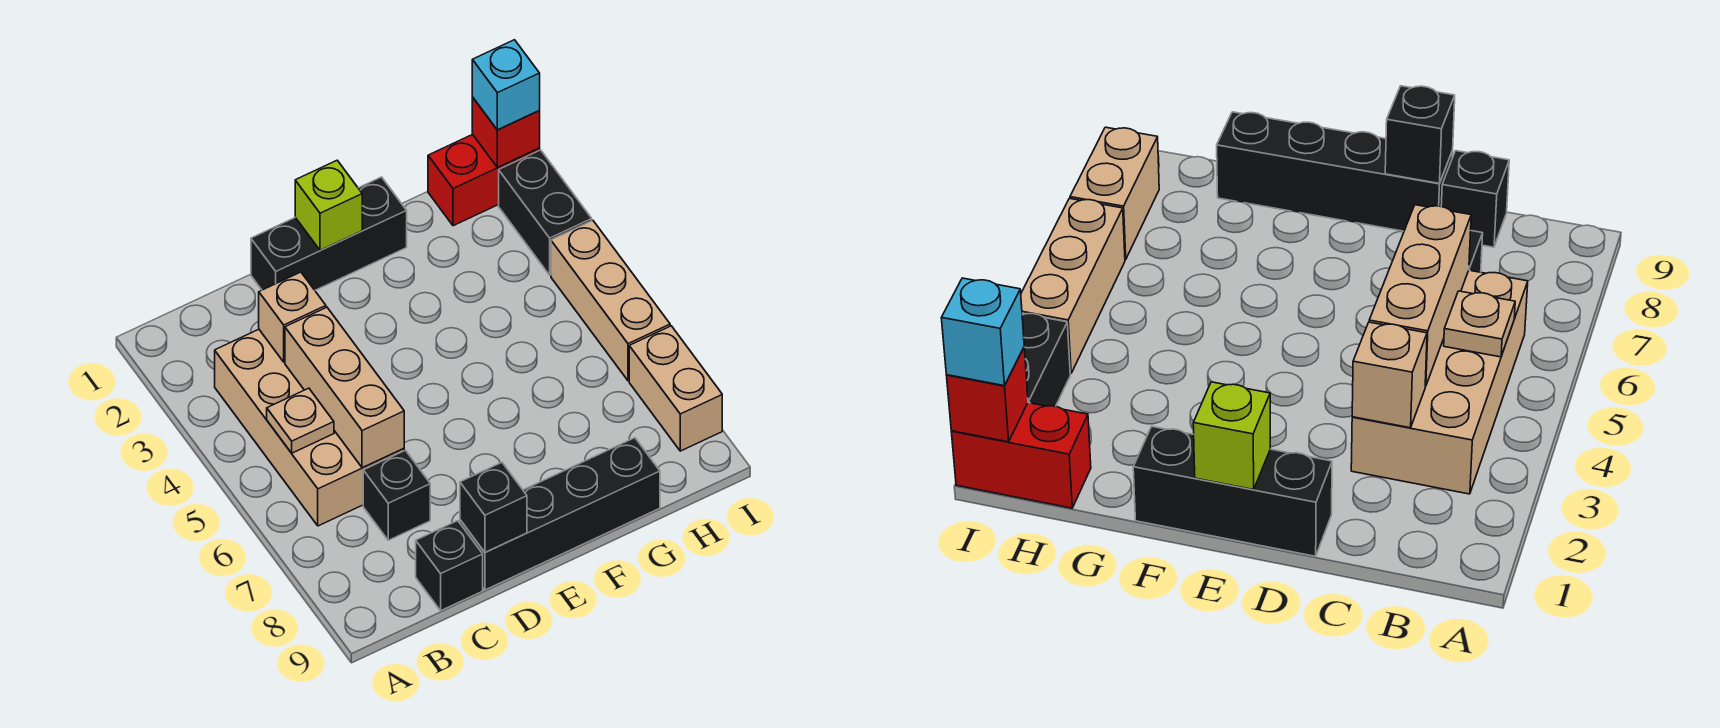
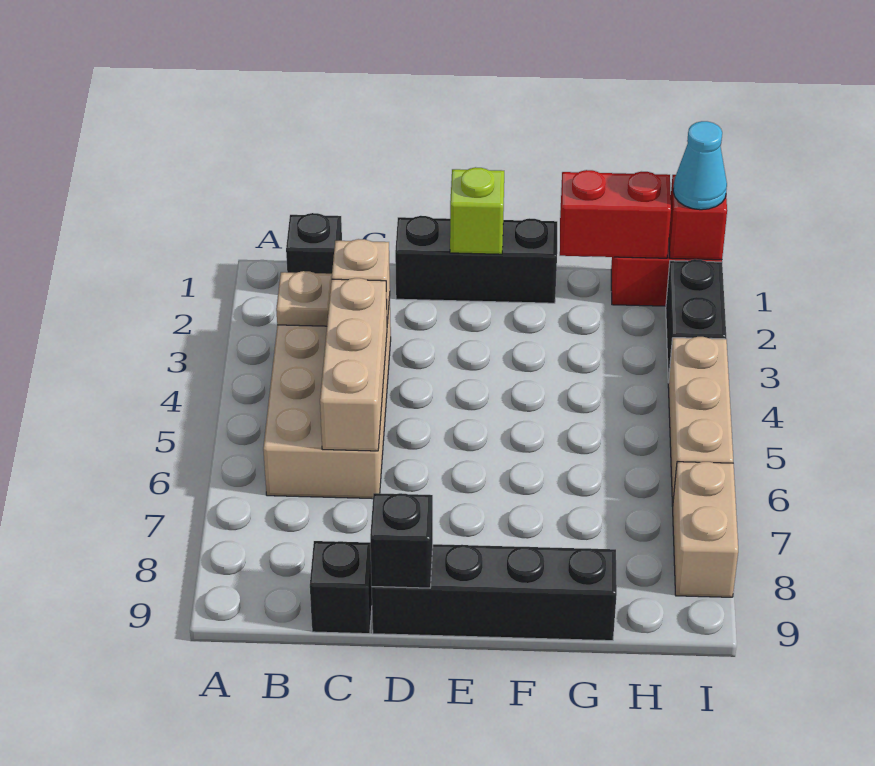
tan 1x1 plate [267,388,334,453] -> tan 1x1 plate moved to [276,271,332,326]
black 1x1 brick [363,450,430,540] -> black 1x1 brick moved to [286,213,342,274]
none -> red 1x2 brick [560,170,671,258]
cyan 1x1 brick [472,40,540,130] -> cyan 1x1 cone [673,121,727,210]

